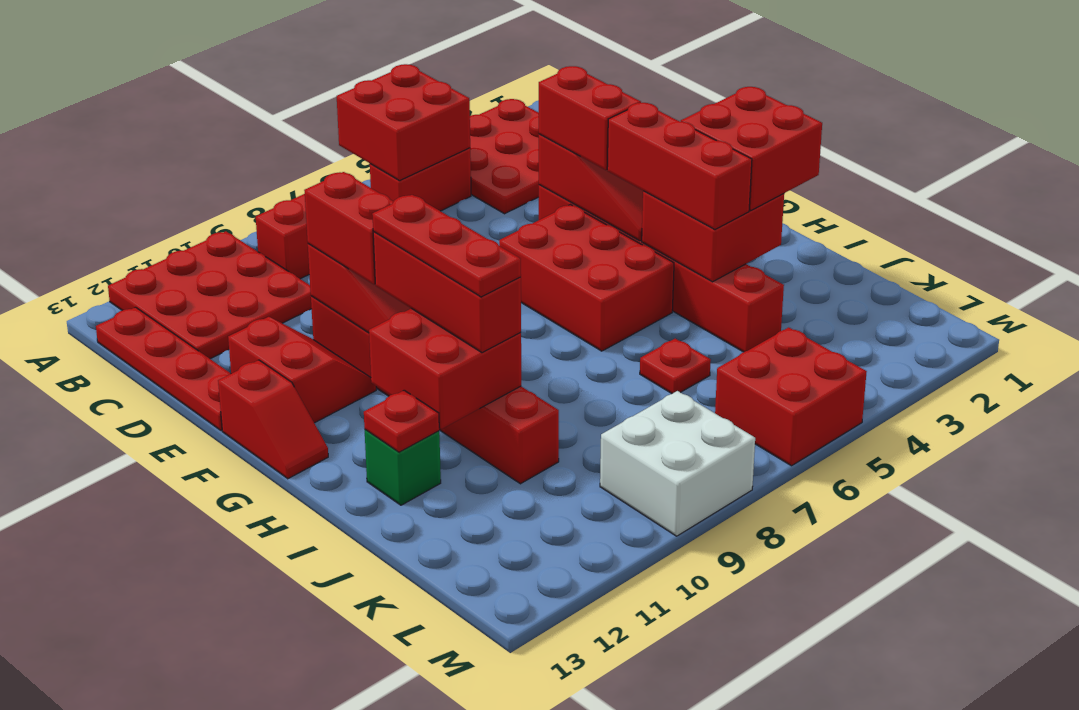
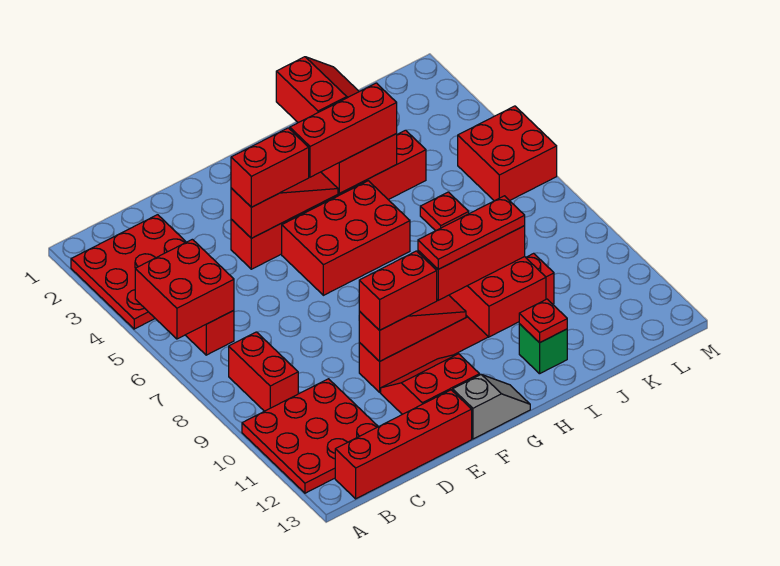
red 1x4 plate [96,307,231,431] -> red 1x4 brick [335,390,472,499]
red 1x2 slope [218,360,328,479] -> grey 1x2 slope [453,375,530,439]
red 2x2 brick [681,87,822,211] -> red 2x2 slope [276,57,359,123]
white 2x2 brick [600,391,755,536] -> none

